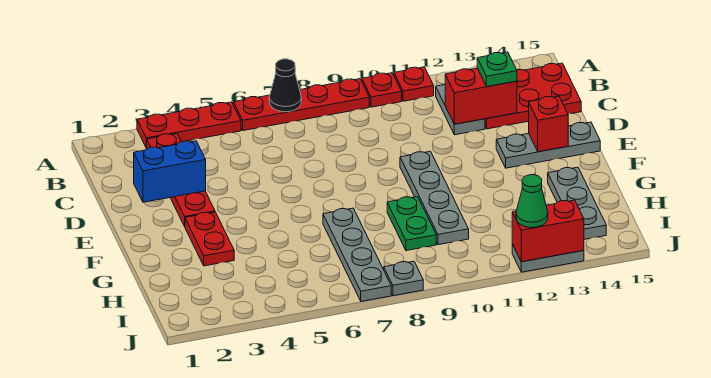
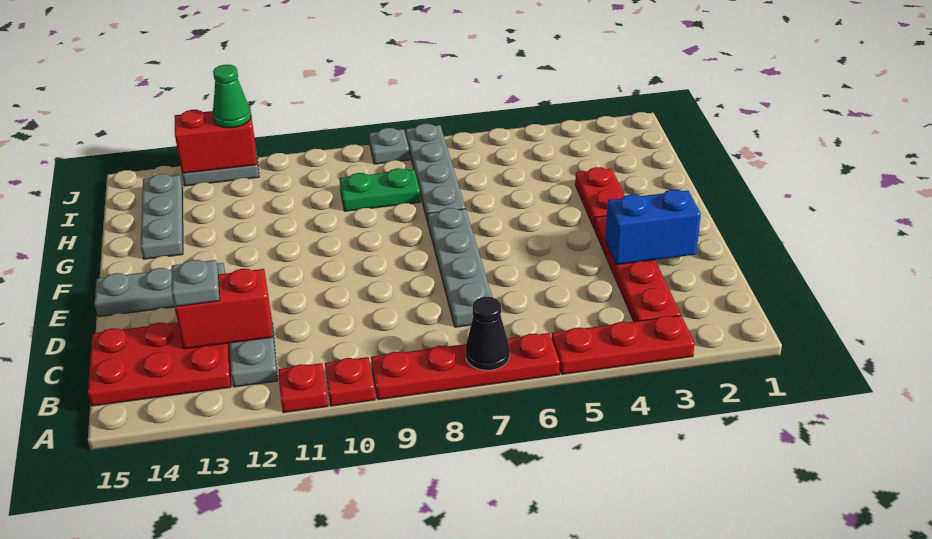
green 1x1 plate [477,52,517,87] -> grey 1x1 plate [172,260,220,307]
grey 1x4 plate [400,151,469,245] -> grey 1x4 plate moved to [428,208,492,327]
red 1x1 brick [529,96,568,152] -> none
green 1x2 plate [387,197,436,251] -> green 1x2 plate turned to [339,168,420,211]

